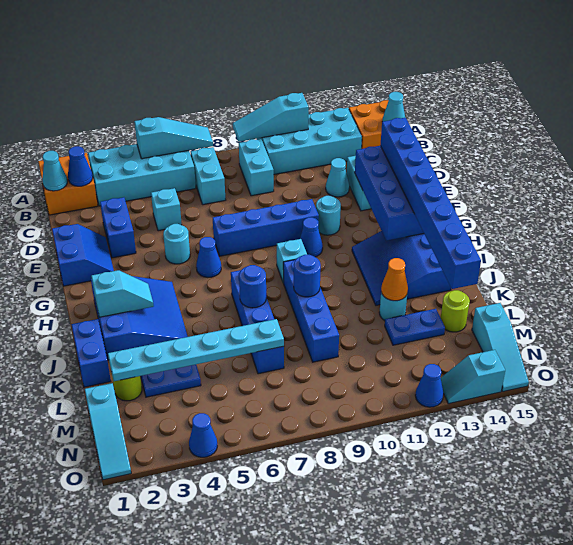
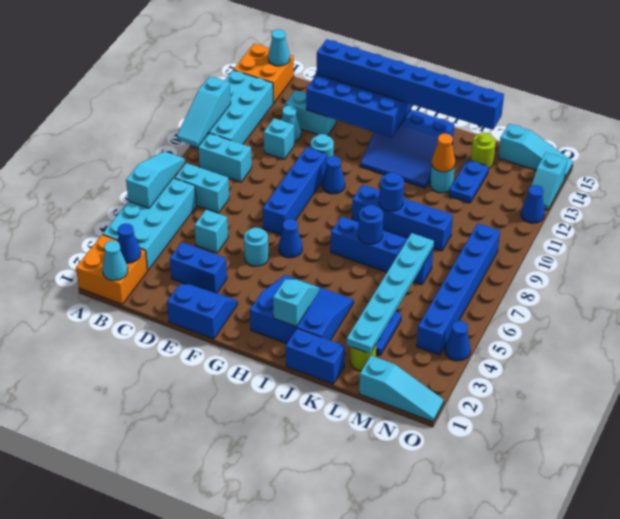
cyan 1x1 brick [277,239,307,283] -> cyan 1x1 brick moved to [264,118,294,159]
none -> blue 1x6 brick [417,223,500,355]

